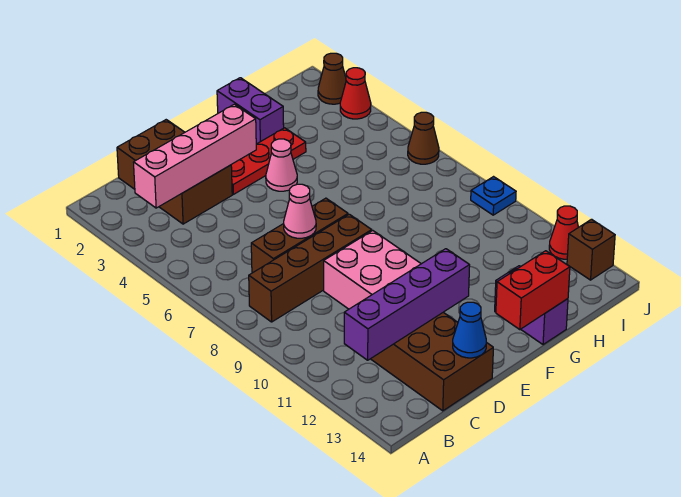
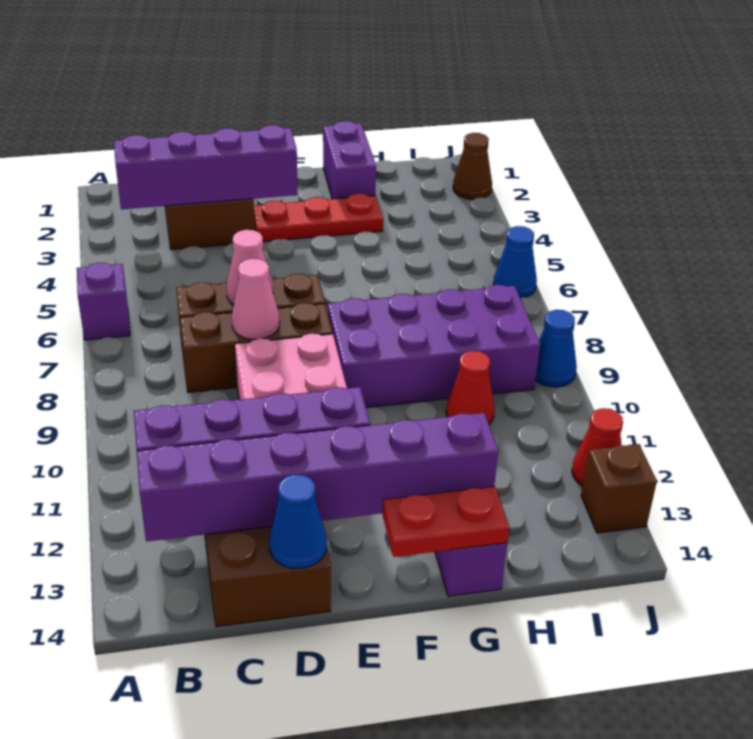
none -> purple 1x1 brick [77,263,130,340]
pink 1x4 brick [134,104,256,208] -> purple 1x4 brick [114,125,297,209]
brown 1x4 brick [249,214,372,322] -> brown 1x3 brick [180,303,333,393]
none -> purple 1x6 brick [137,413,498,541]
pink 1x1 cone [266,139,297,191] -> pink 1x1 cone moved to [232,259,280,339]
none -> purple 2x4 brick [328,285,540,407]
red 1x2 brick [496,251,570,330] -> red 1x2 plate [383,486,509,557]
red 1x1 cone [340,68,371,119] -> red 1x1 cone moved to [446,351,495,425]
brown 1x1 cone [408,112,439,164] -> blue 1x1 cone [493,226,537,298]
blue 1x1 plate [471,177,516,215] -> blue 1x1 cone [536,310,577,387]

